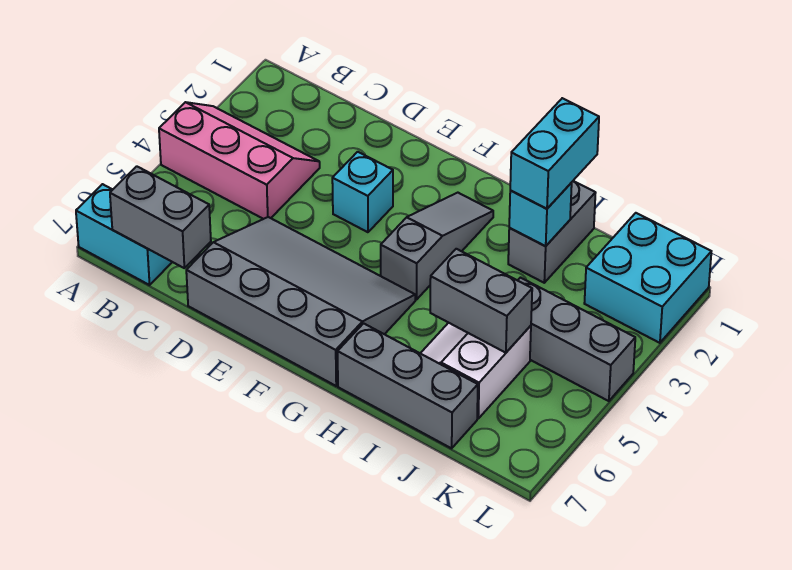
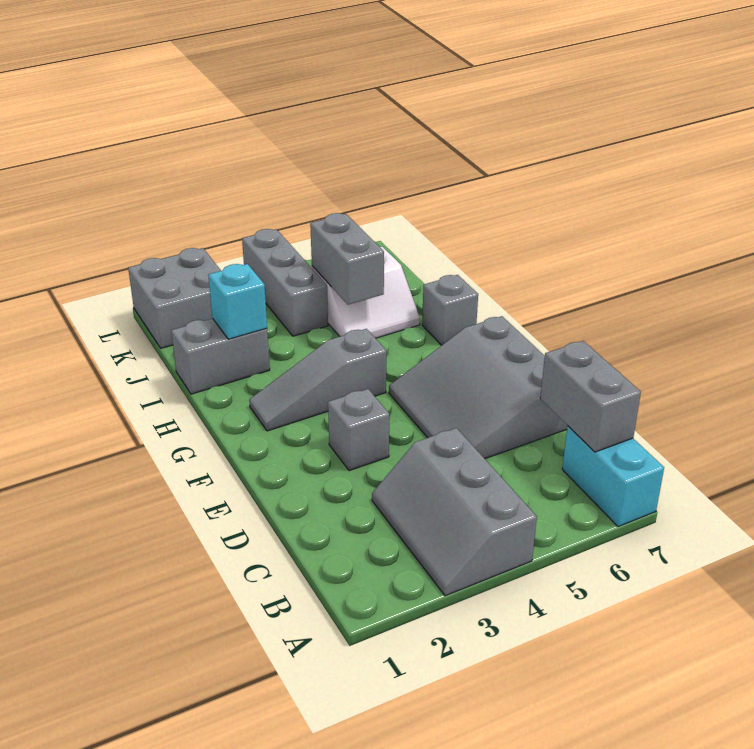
pink 2x3 slope [159,102,320,219] -> grey 2x3 slope [372,428,537,596]
grey 3x4 slope [186,217,415,386] -> grey 3x3 slope [389,316,568,459]
cyan 1x1 brick [332,152,393,232] -> grey 1x1 brick [328,389,389,471]
grey 1x3 brick [338,323,478,448] -> grey 1x1 brick [422,275,478,345]
cyan 1x2 brick [510,98,599,209] -> none
cyan 2x2 brick [584,213,711,343] -> grey 2x2 brick [128,248,221,348]

